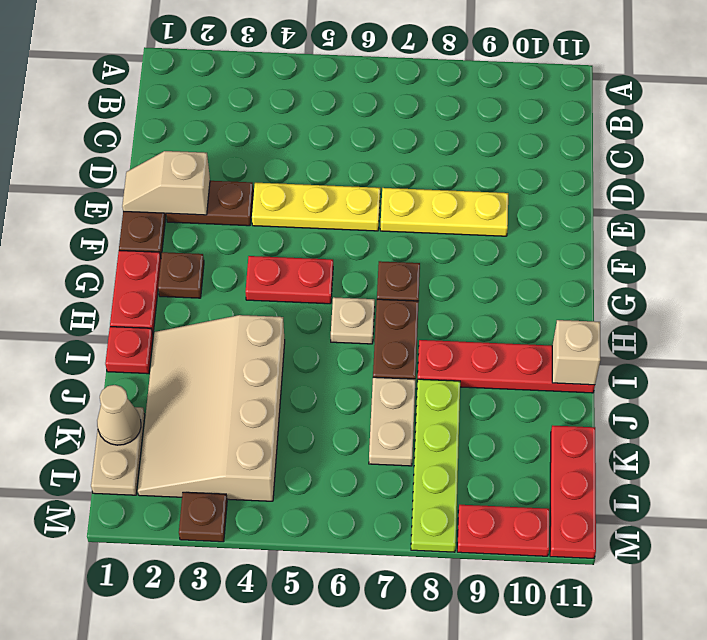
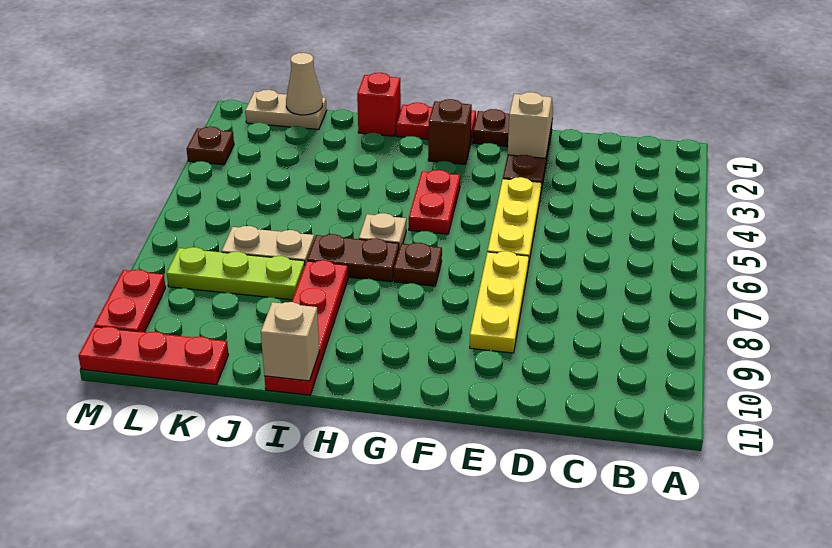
brown 1x1 plate [158,252,204,298] -> brown 1x1 brick [428,99,472,164]
red 1x1 plate [105,327,153,374] -> red 1x1 brick [357,73,401,136]
tan 3x4 slope [138,315,285,501] -> none
lime 1x4 plate [411,379,460,552] -> lime 1x3 plate [167,247,305,300]

